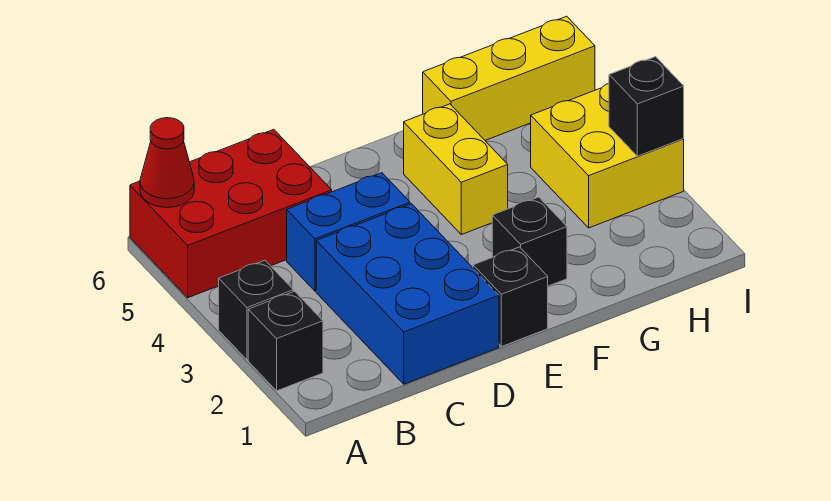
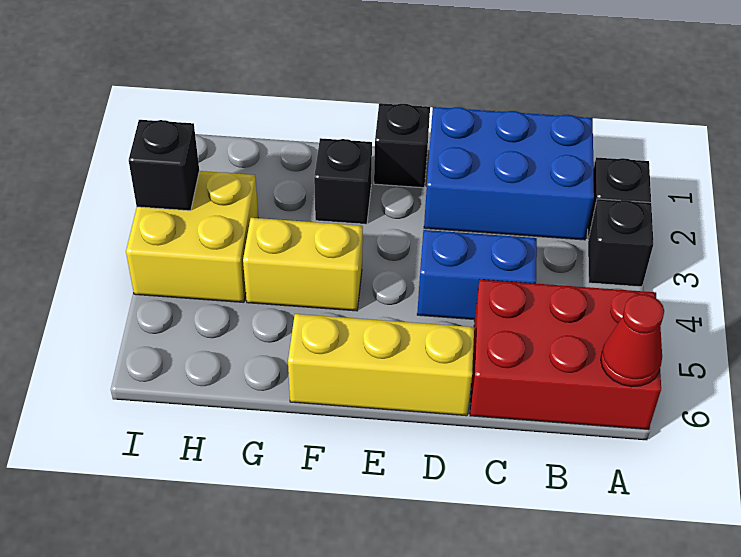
blue 2x3 brick [316,204,499,384] -> blue 2x3 brick turned to [424,107,594,240]
yellow 1x2 brick [404,104,508,235] -> yellow 1x2 brick turned to [243,218,363,311]
yellow 1x3 brick [423,16,595,140] -> yellow 1x3 brick moved to [288,314,474,416]

